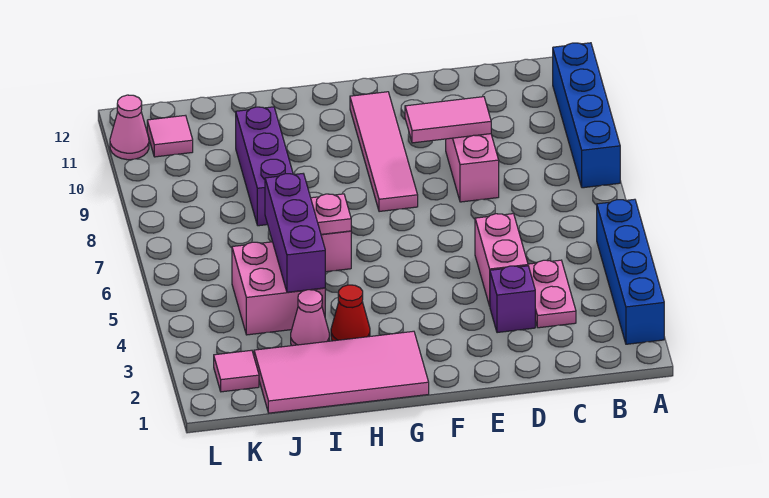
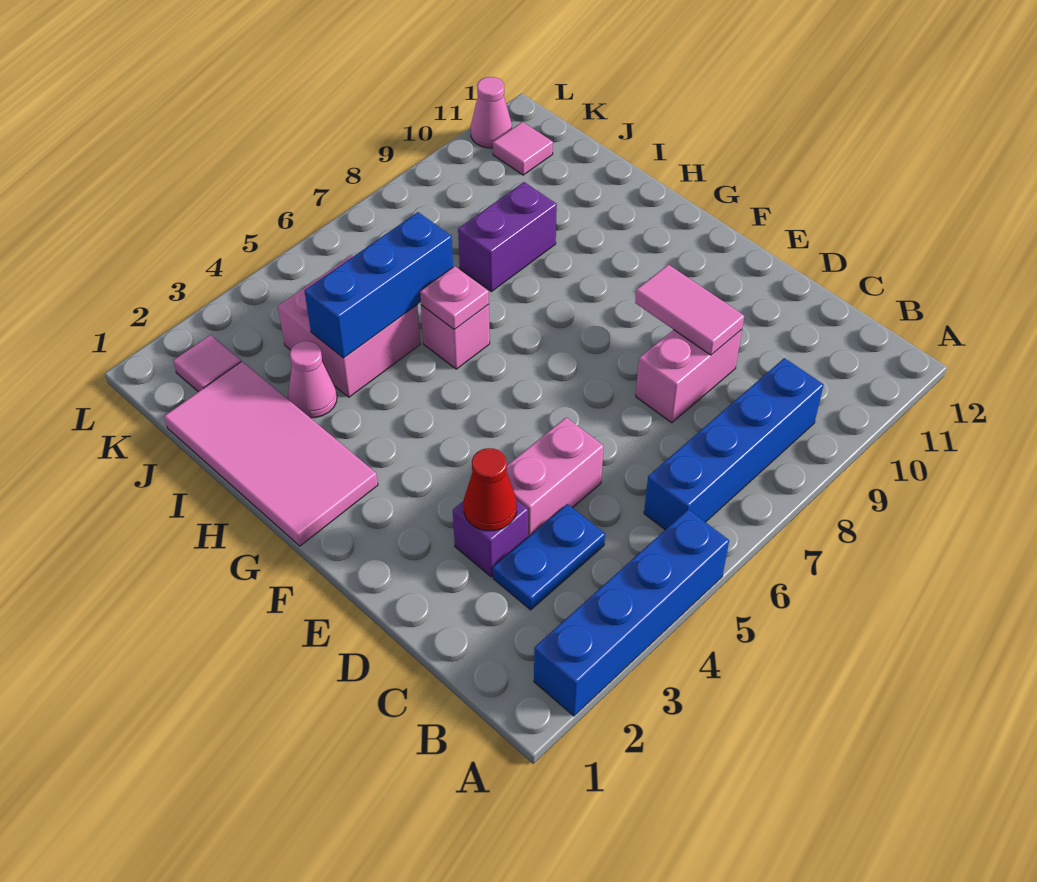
blue 1x4 brick [553,43,620,188] -> blue 1x4 brick moved to [644,358,824,530]
pink 1x2 plate [528,260,576,328] -> blue 1x2 plate [493,504,605,610]
pink 1x4 tile [350,92,418,212] -> none
red 1x1 cone [331,285,370,341] -> red 1x1 cone moved to [464,448,517,531]
purple 1x3 brick [265,174,325,292] -> blue 1x3 brick [305,212,453,358]
purple 1x3 brick [236,107,293,226] -> purple 1x2 brick [458,182,557,292]

